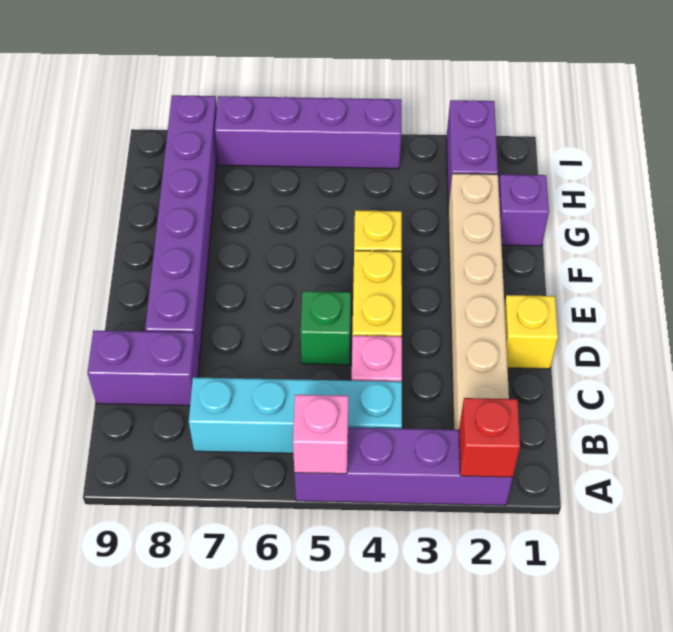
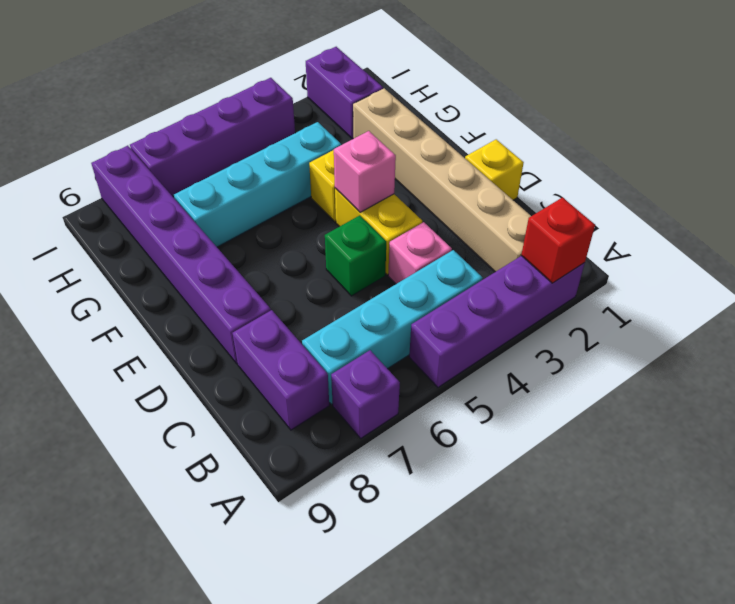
pink 1x1 brick [293,395,348,474] -> pink 1x1 brick moved to [334,131,396,212]
purple 1x2 brick [87,330,199,406] -> purple 1x2 brick turned to [232,310,329,430]
purple 1x1 brick [499,174,549,246] -> purple 1x1 brick moved to [331,350,400,438]
none -> cyan 1x4 brick [174,122,341,247]

